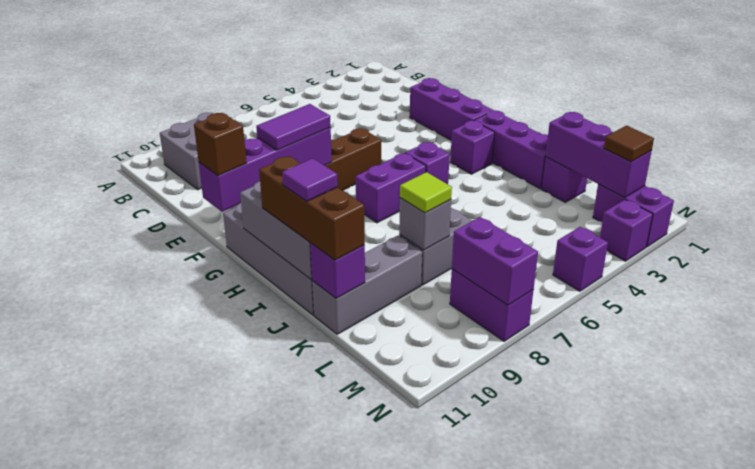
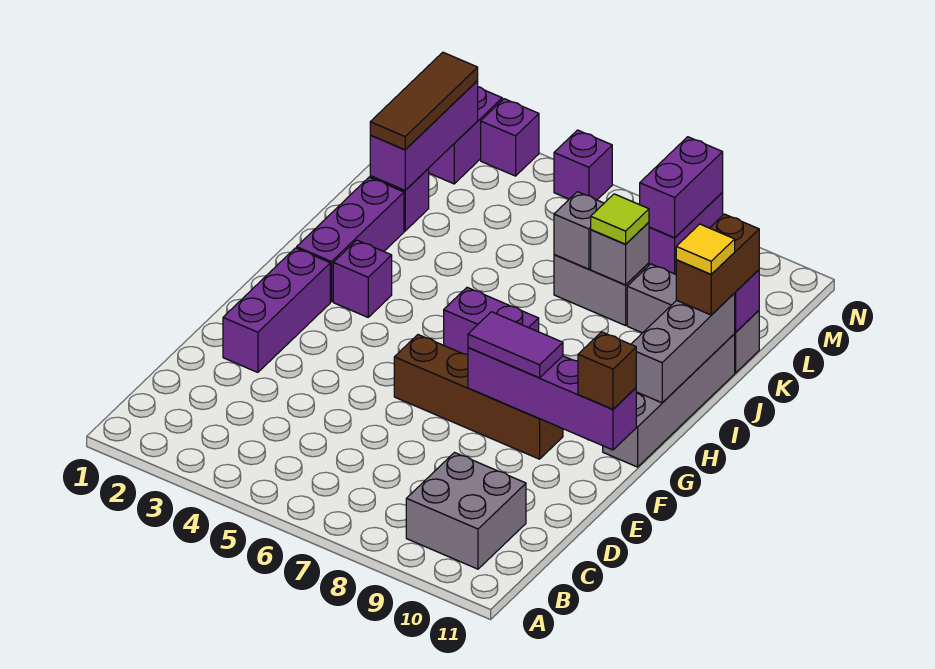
purple 1x1 brick [405,142,450,184] -> none
brown 1x3 brick [259,156,365,260] -> brown 1x2 brick [676,214,759,315]
purple 1x1 tile [282,158,338,201] -> yellow 1x1 tile [676,224,735,274]
none -> grey 1x1 brick [554,192,604,269]
brown 1x1 tile [604,126,654,162] -> brown 1x3 tile [370,52,478,150]

